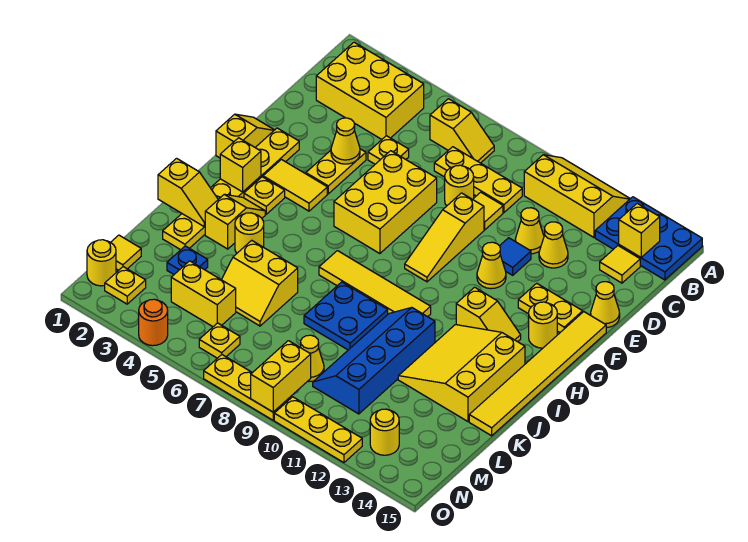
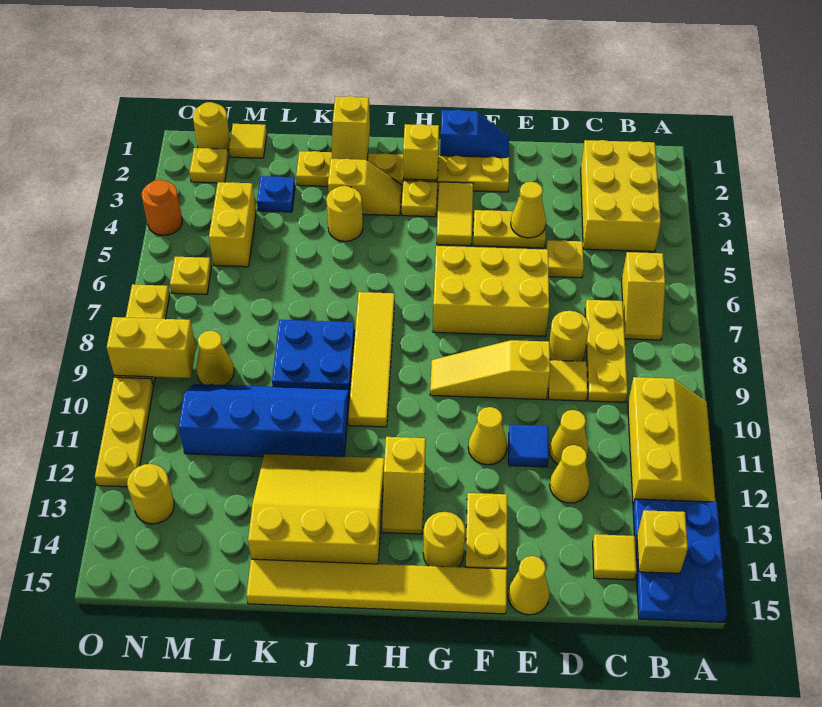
yellow 1x2 slope [216,114,274,158] -> blue 1x2 slope [440,110,509,158]
yellow 2x2 slope [221,240,298,326] -> none

